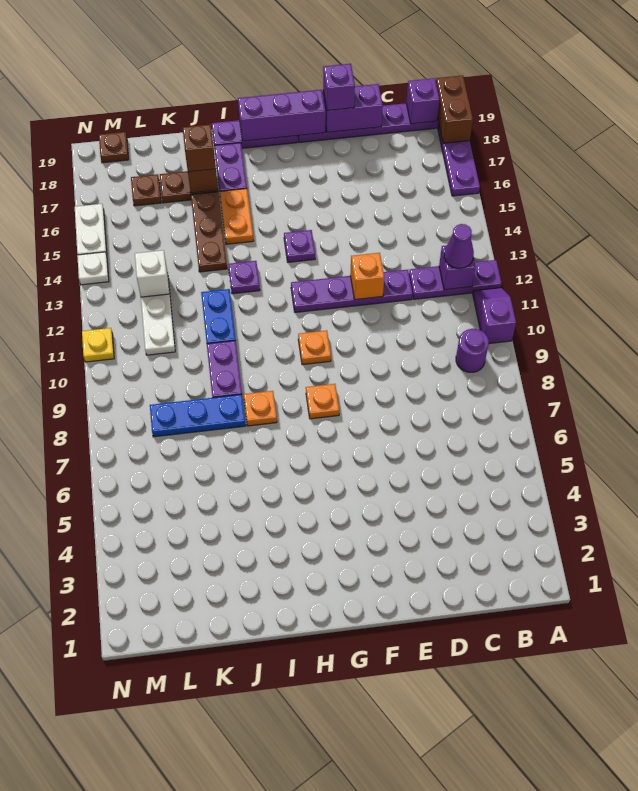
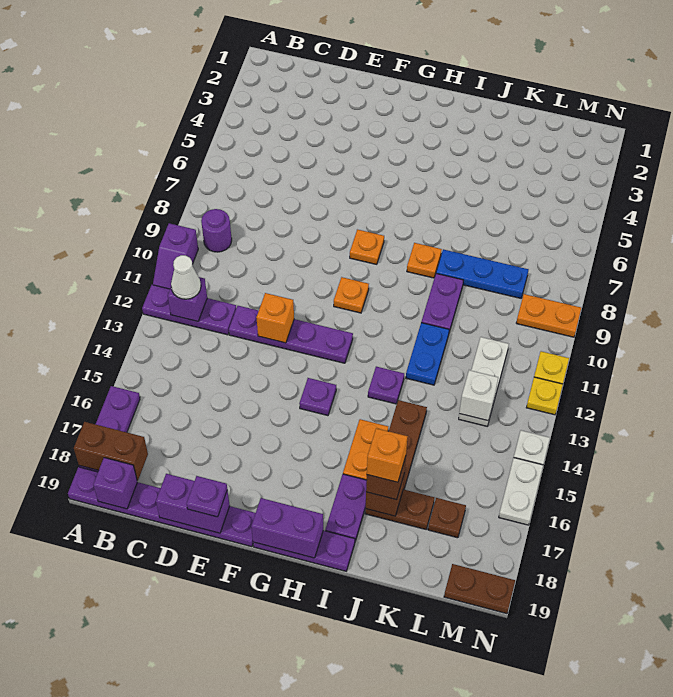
brown 1x2 brick [436,75,473,143] -> brown 1x2 brick turned to [74,422,148,481]
purple 1x1 cone [444,224,474,268] -> white 1x1 cone [171,255,201,299]
purple 1x1 brick [323,64,355,111] -> purple 1x1 plate [187,476,227,517]
purple 1x3 brick [238,90,326,141] -> purple 1x2 brick [251,498,323,558]
none -> orange 1x1 brick [367,428,408,482]
none -> orange 1x2 plate [516,294,581,337]
brown 1x1 plate [99,132,129,163] -> brown 1x2 plate [444,564,515,614]
none -> yellow 1x1 plate [526,377,563,415]

